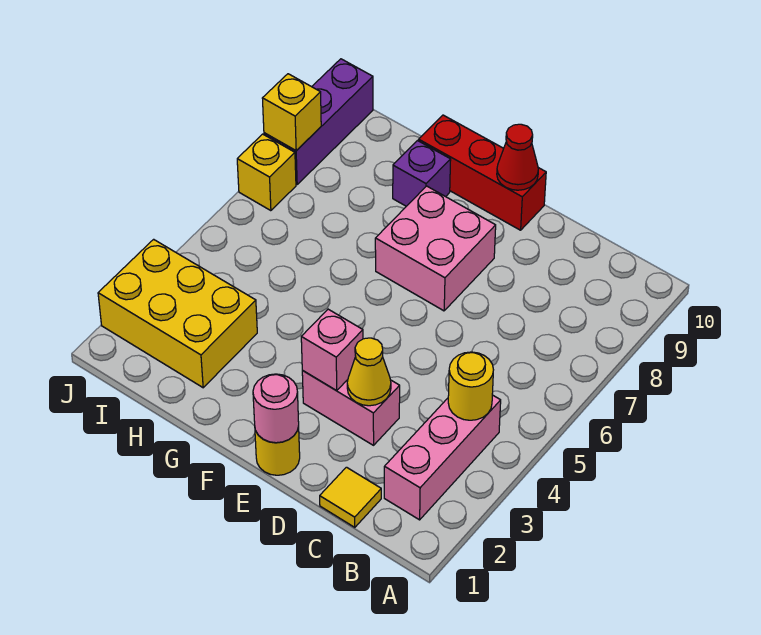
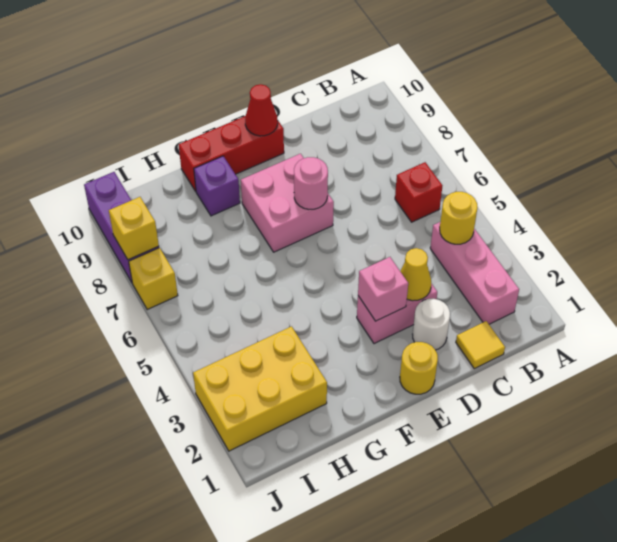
none -> red 1x1 brick [395,162,442,222]
none -> white 1x1 round brick [413,299,450,350]
pink 1x1 round brick [253,374,299,443] -> pink 1x1 round brick moved to [294,157,328,209]

